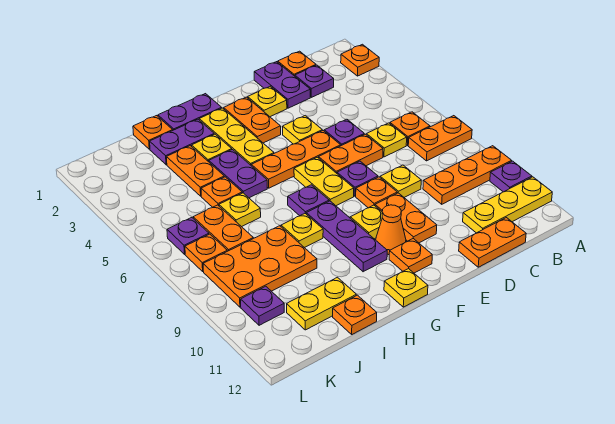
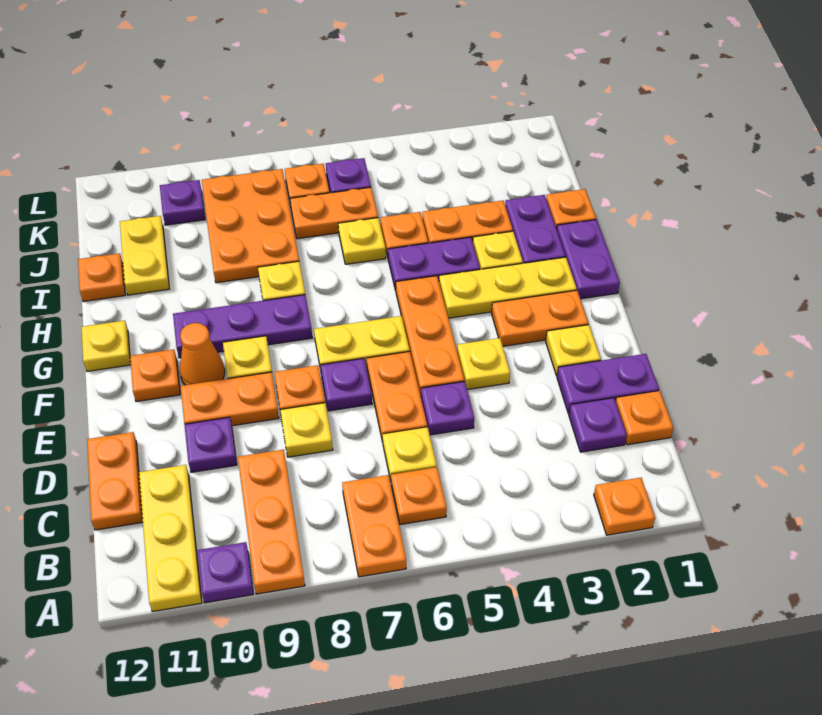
purple 1x1 plate [288,185,329,216] -> purple 1x1 plate moved to [184,417,237,472]

